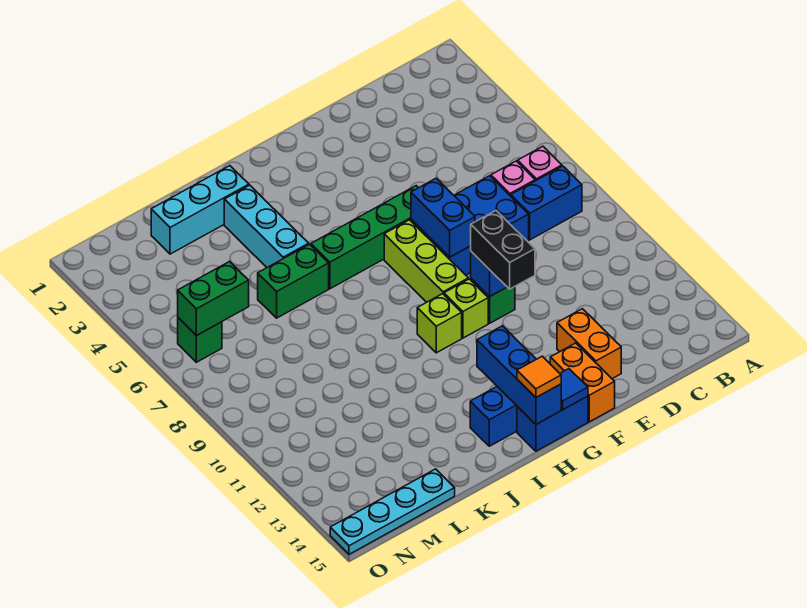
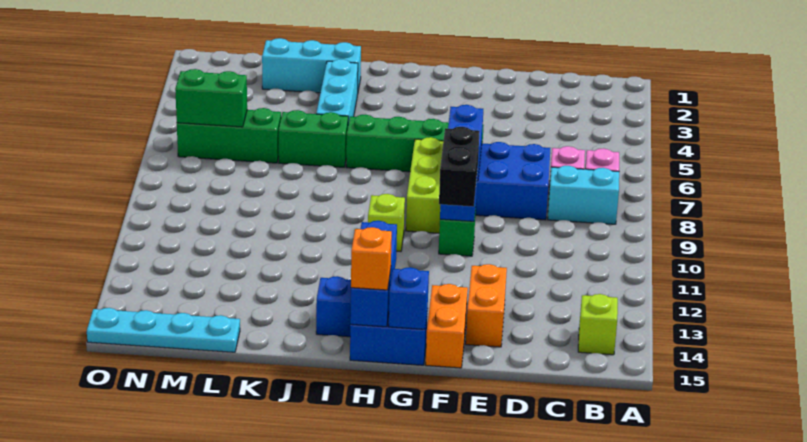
blue 1x2 brick [511,166,582,240] -> cyan 1x2 brick [548,166,619,224]
lime 1x1 brick [444,279,488,338] -> lime 1x1 brick moved to [578,294,618,355]
blue 1x1 tile [560,369,588,409] -> blue 1x1 brick [389,267,429,329]
orange 1x1 tile [517,356,561,397] -> orange 1x1 brick [351,227,392,290]
green 1x1 brick [178,318,222,362] -> green 1x3 brick [177,108,281,163]

